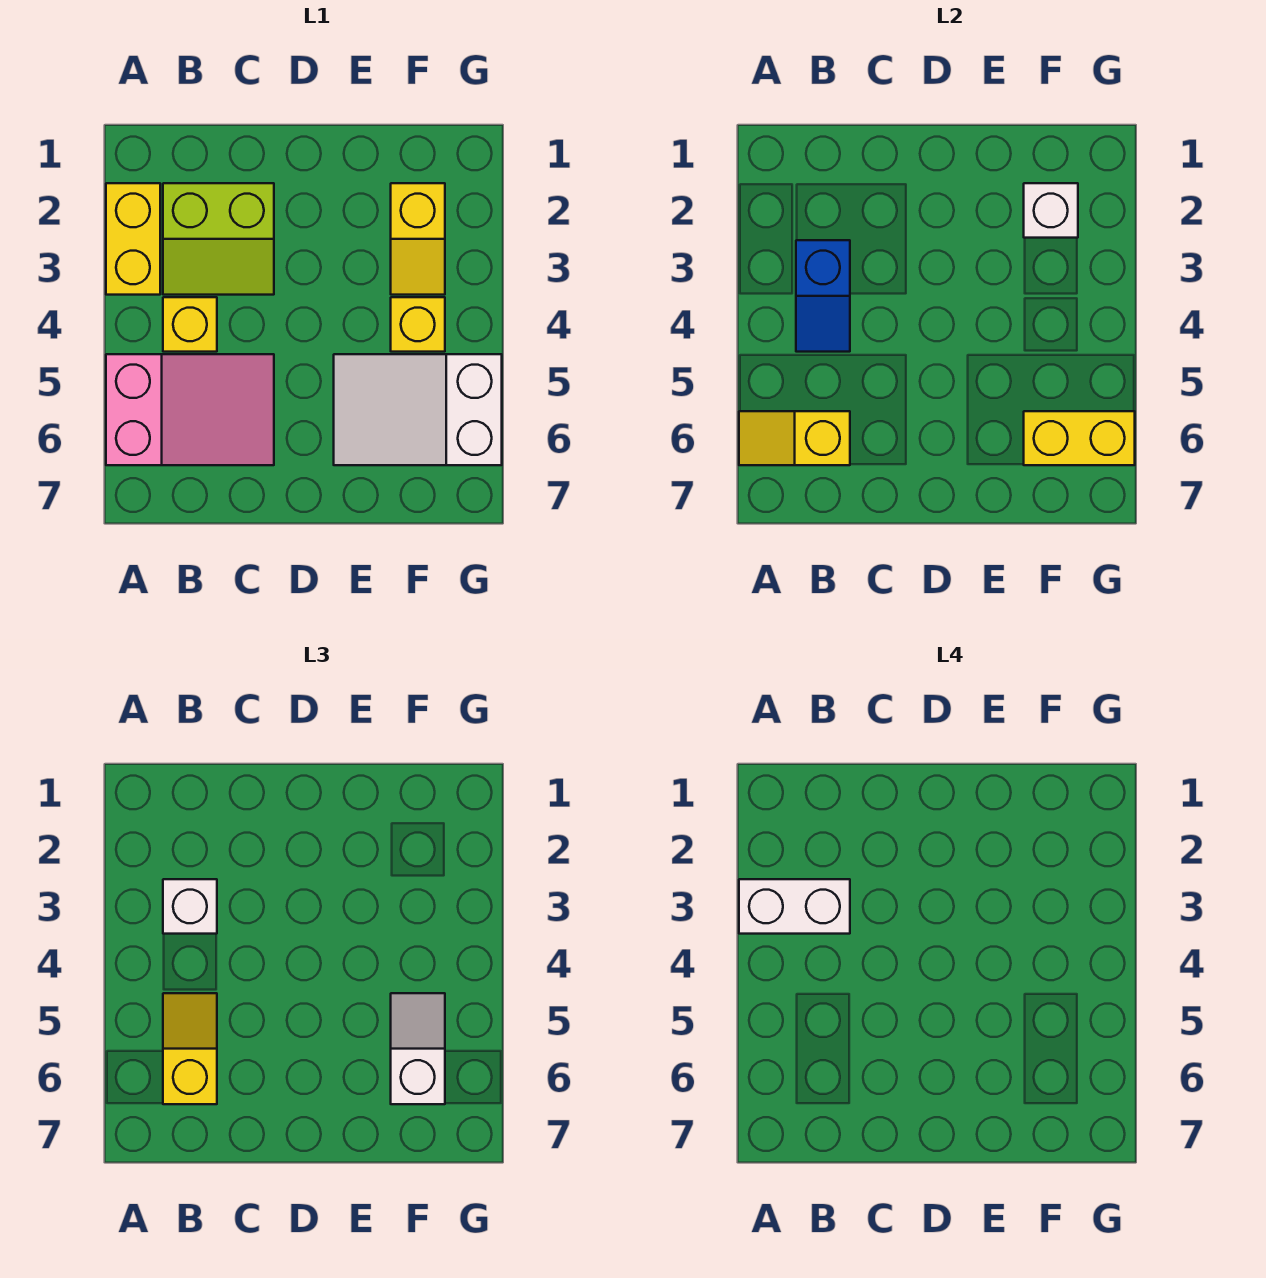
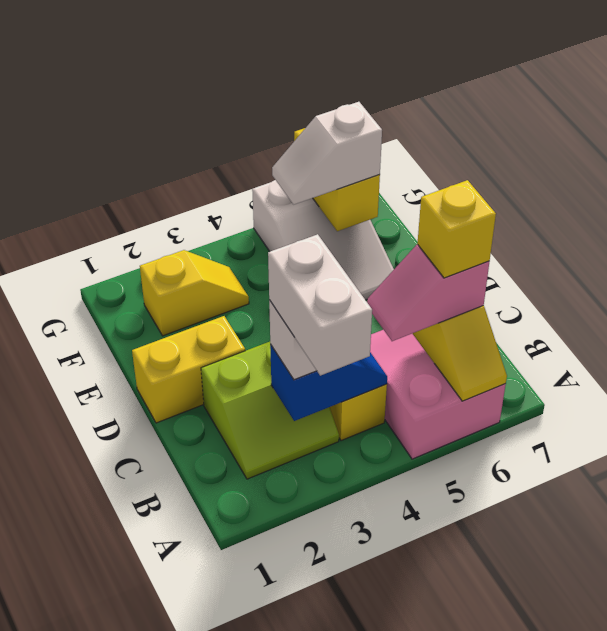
yellow 1x2 brick [106,183,160,295] -> yellow 1x2 brick moved to [132,316,245,423]
lime 2x2 slope [163,183,274,295] -> lime 2x2 slope turned to [201,342,339,479]
yellow 1x2 slope [163,993,217,1104] -> pink 1x2 slope [367,245,489,341]
white 1x1 brick [1024,183,1078,238] -> none
yellow 1x1 brick [391,297,445,352] -> yellow 1x1 brick moved to [417,180,496,278]

